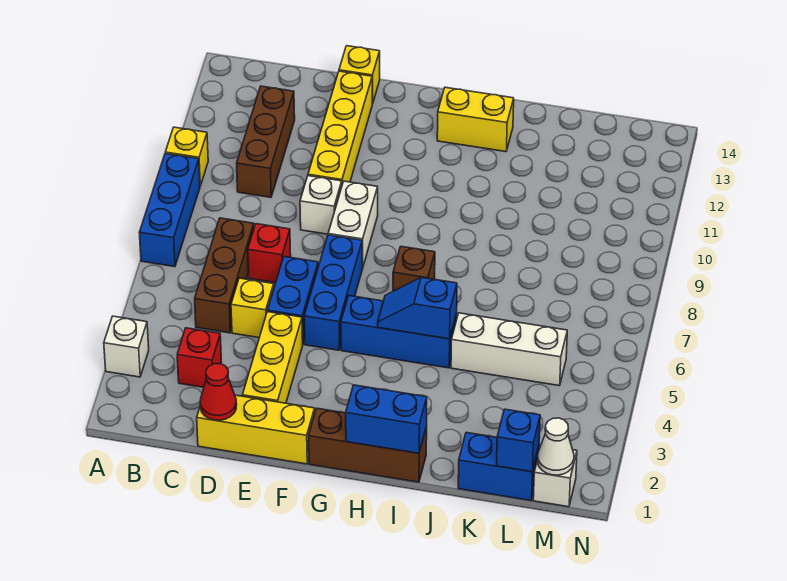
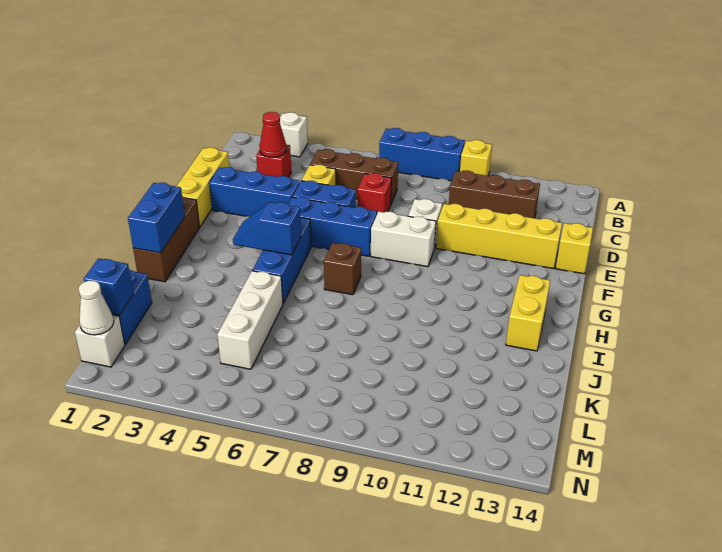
red 1x1 cone [200,364,237,420] -> red 1x1 cone moved to [260,112,287,157]
yellow 1x3 brick [242,312,303,403] -> blue 1x3 brick [209,167,300,216]
blue 1x2 slope [378,277,457,339] -> blue 1x2 slope turned to [233,202,301,255]

